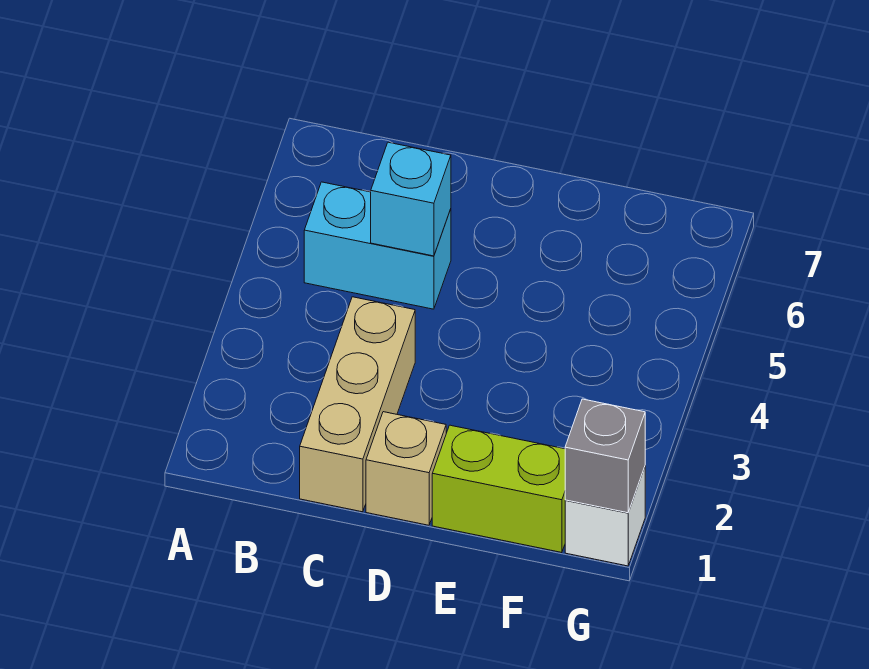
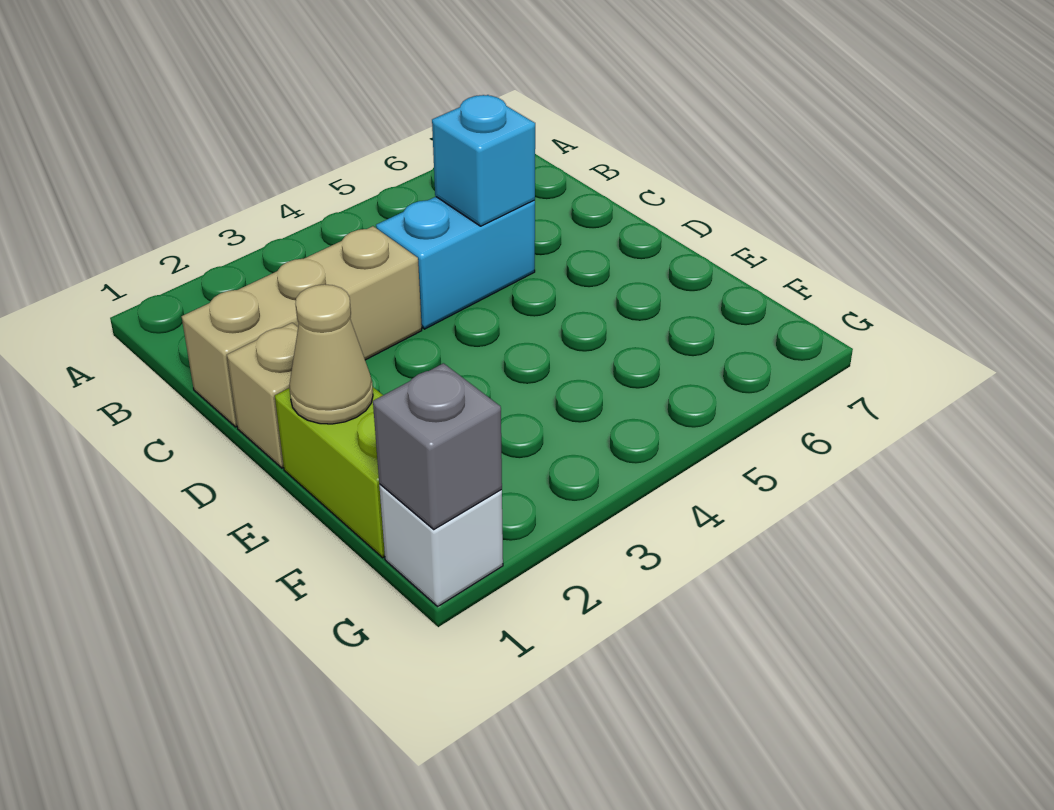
cyan 1x2 brick [304,182,451,309] -> cyan 1x2 brick turned to [376,197,535,329]
none -> tan 1x1 cone [289,284,373,424]

